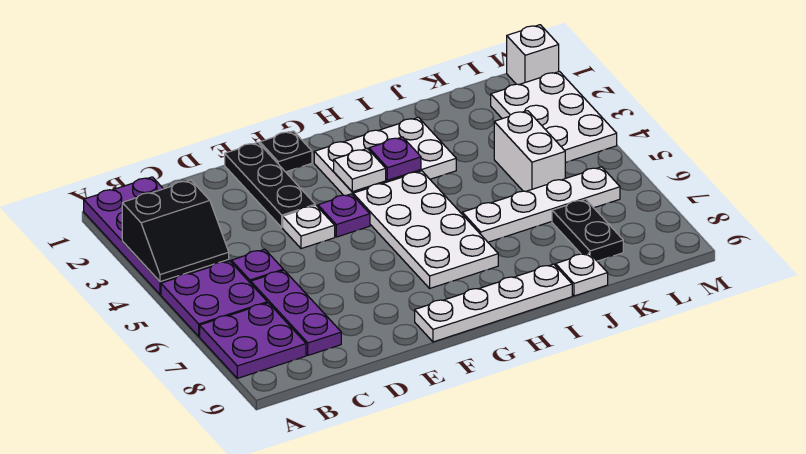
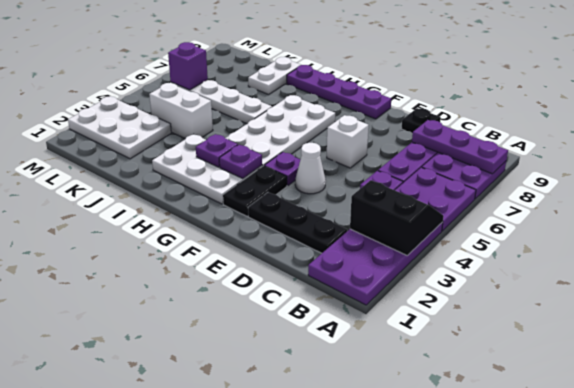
none -> purple 1x3 plate [412,120,508,174]
black 1x3 plate [225,143,315,227] -> black 1x3 plate turned to [248,192,347,253]
white 1x1 plate [283,205,335,249] -> white 1x1 cone [295,143,326,194]
black 1x1 plate [260,131,312,172] -> black 1x1 plate moved to [401,108,441,133]
white 1x4 plate [415,264,572,342] -> purple 1x4 plate [287,65,391,119]
white 1x1 plate [334,149,386,192] -> purple 1x1 plate [219,145,262,179]
white 1x1 plate [556,253,608,296] -> white 1x2 plate [248,57,301,95]
white 1x2 brick [494,111,565,191] -> white 1x2 brick turned to [149,83,213,138]
black 1x2 plate [552,199,623,261] -> black 1x2 plate moved to [223,166,287,216]
white 2x3 plate [491,72,617,163] -> white 2x3 plate turned to [68,96,171,159]
none -> purple 1x1 brick [168,42,208,90]
white 1x1 brick [507,25,559,85] -> white 1x1 brick moved to [327,115,369,168]

